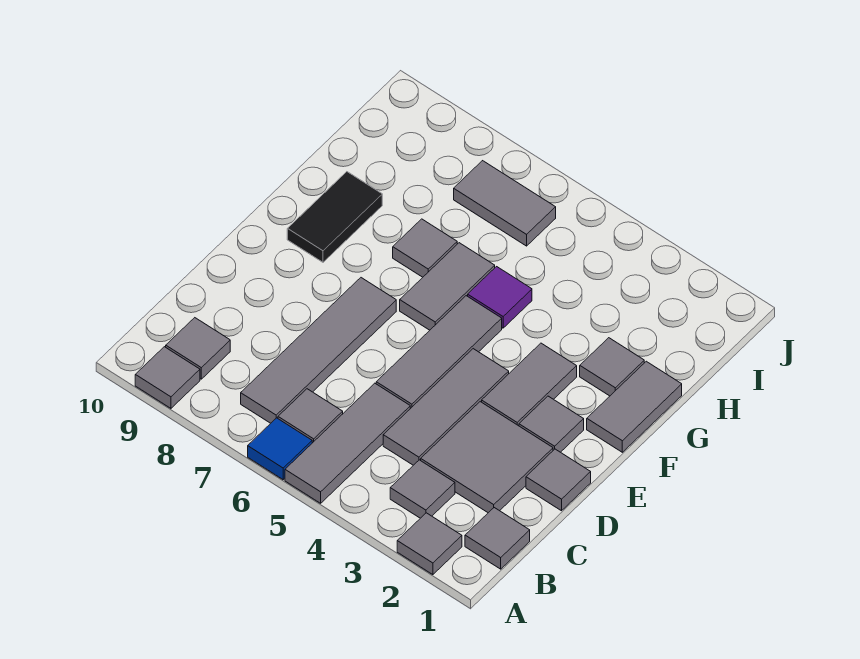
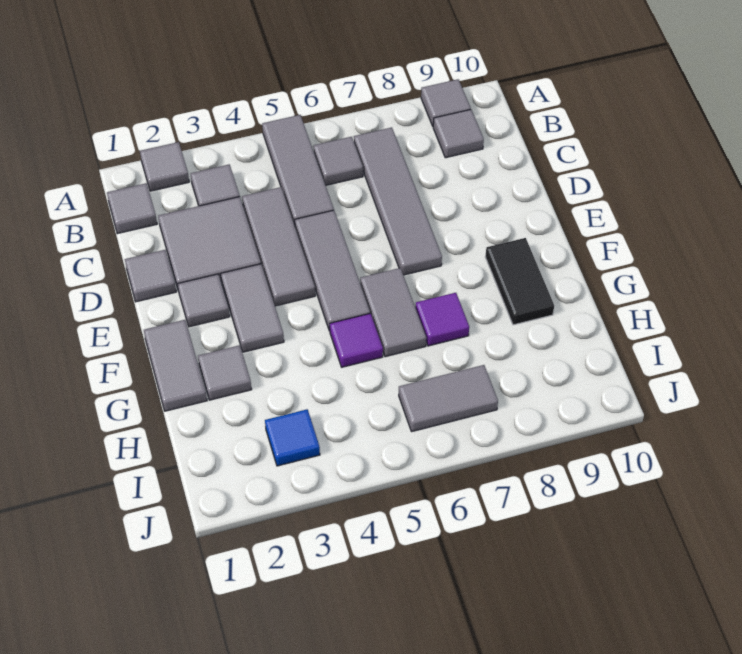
blue 1x1 tile [248,418,312,480] -> blue 1x1 tile moved to [265,409,320,466]
grey 1x1 tile [393,219,457,277] -> purple 1x1 tile [415,293,469,346]

